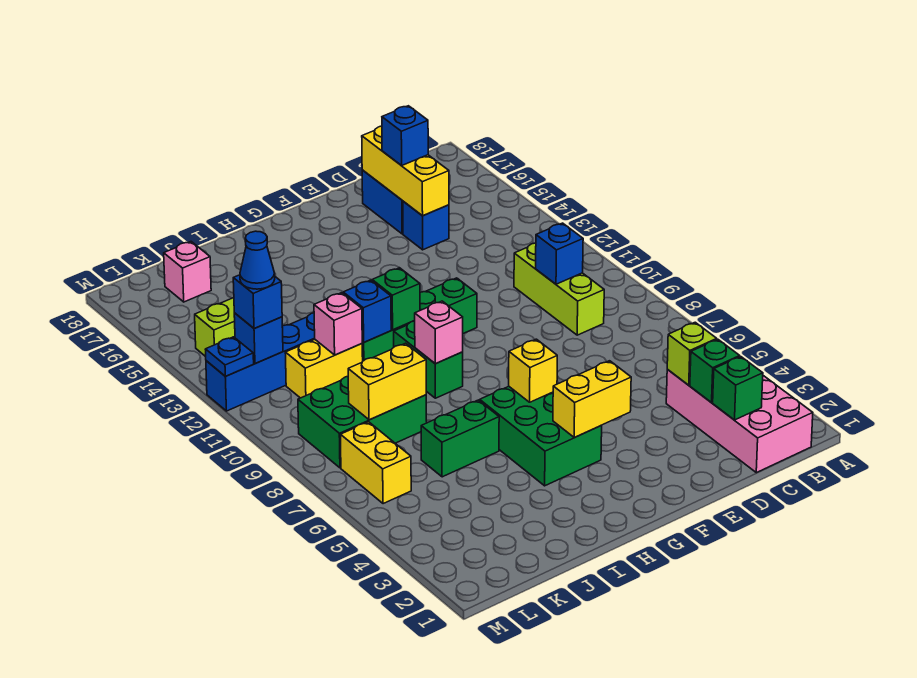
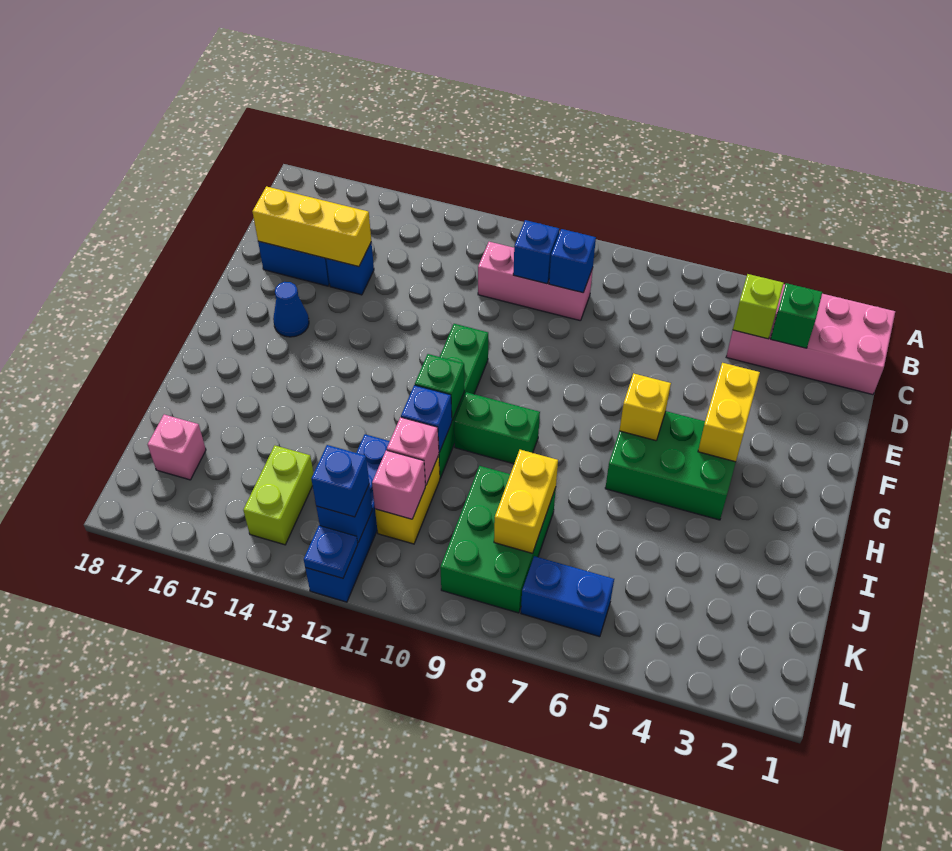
green 1x1 brick [713,357,763,420] -> none
lime 1x3 brick [514,243,604,335] -> pink 1x3 brick [478,242,593,321]
blue 1x1 brick [382,106,428,166] -> blue 1x1 brick moved to [549,229,596,293]
pink 1x1 brick [414,301,463,364] -> pink 1x1 brick moved to [372,450,425,519]
green 1x2 brick [421,400,499,477] -> none
yellow 1x2 brick [340,422,411,504] -> blue 1x2 brick [521,556,614,637]
blue 1x1 cone [240,231,275,289] -> blue 1x1 cone moved to [273,282,309,337]

